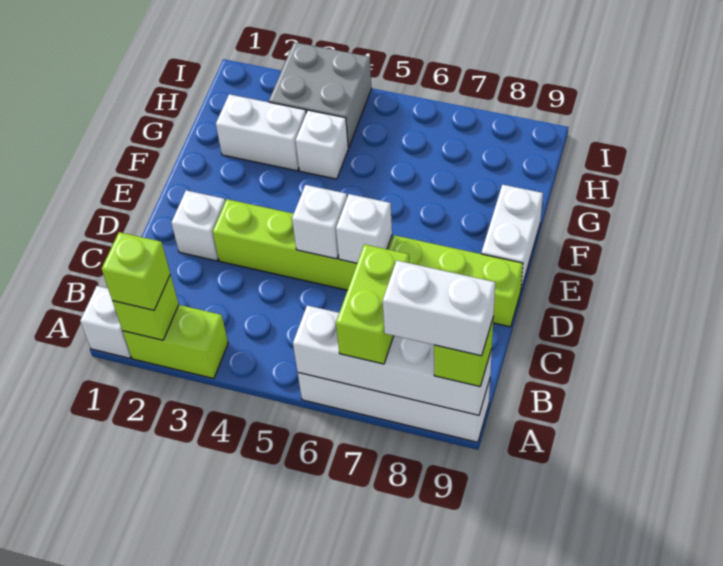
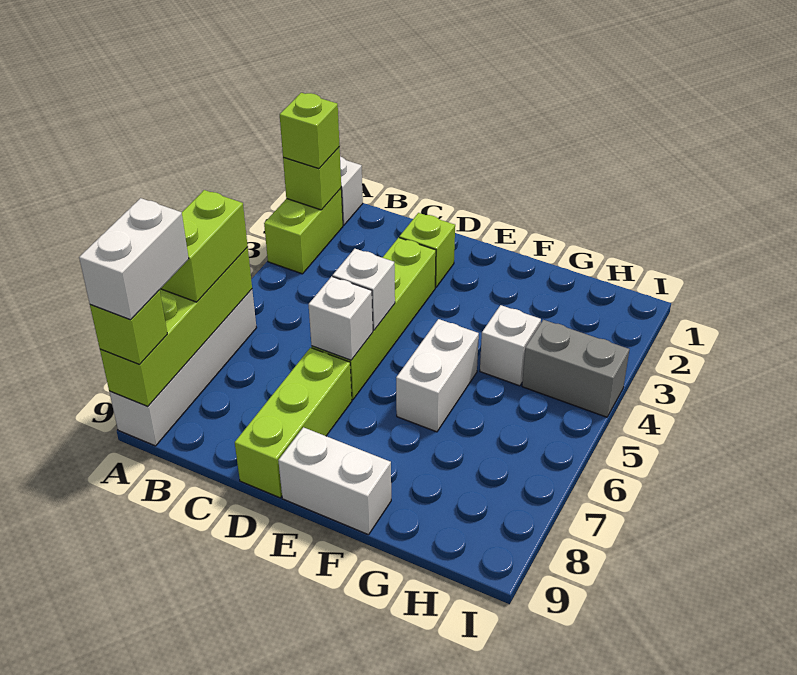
white 1x4 brick [293,305,492,415] -> lime 1x4 brick [100,247,252,406]
lime 1x2 brick [336,244,409,364] -> lime 1x2 brick turned to [161,190,248,302]
white 1x1 brick [171,190,225,261] -> lime 1x1 brick [399,213,455,287]
white 1x2 brick [216,94,306,171] -> white 1x2 brick moved to [396,319,479,432]
grey 2x2 brick [269,42,372,148] -> grey 1x2 brick [522,320,629,417]

